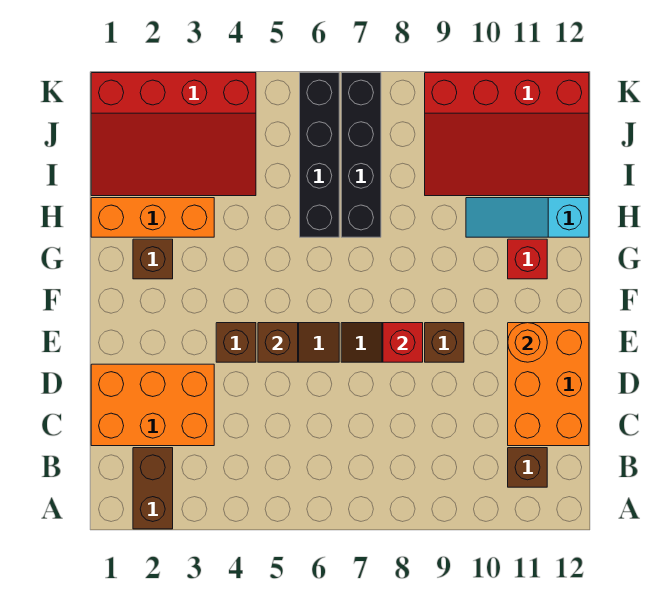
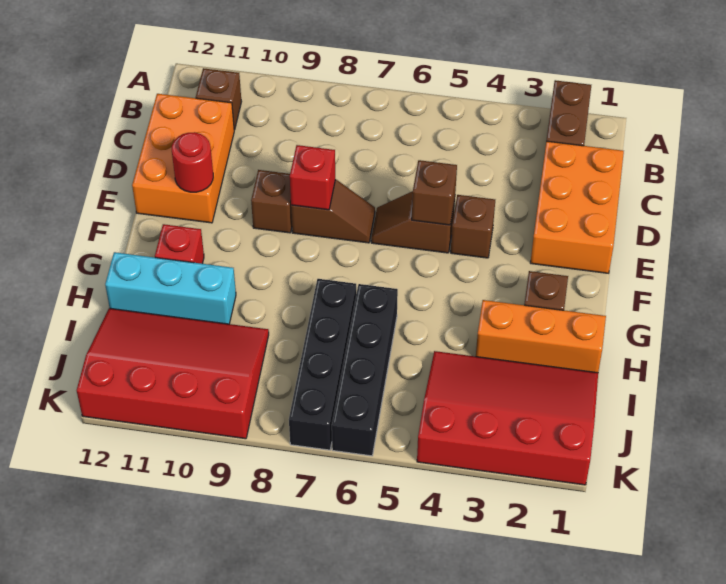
orange 2x3 brick [91,364,214,446] -> orange 2x3 brick turned to [530,141,624,273]
orange 1x1 round brick [508,323,547,362] -> red 1x1 round brick [172,132,213,192]
cyan 1x3 slope [466,198,589,237] -> cyan 1x3 brick [105,252,236,324]

